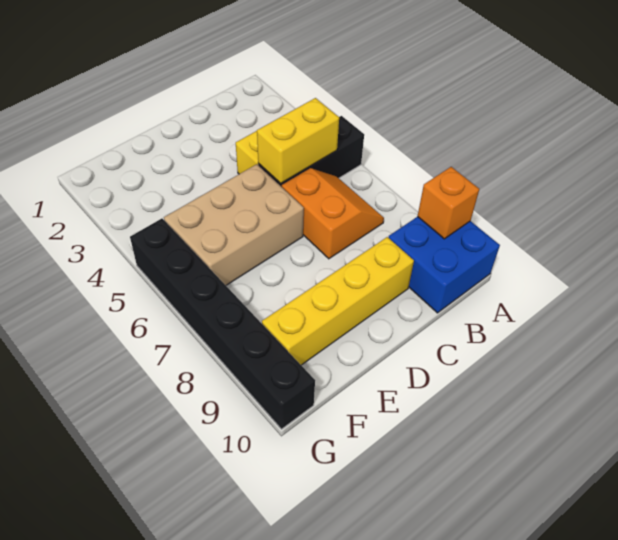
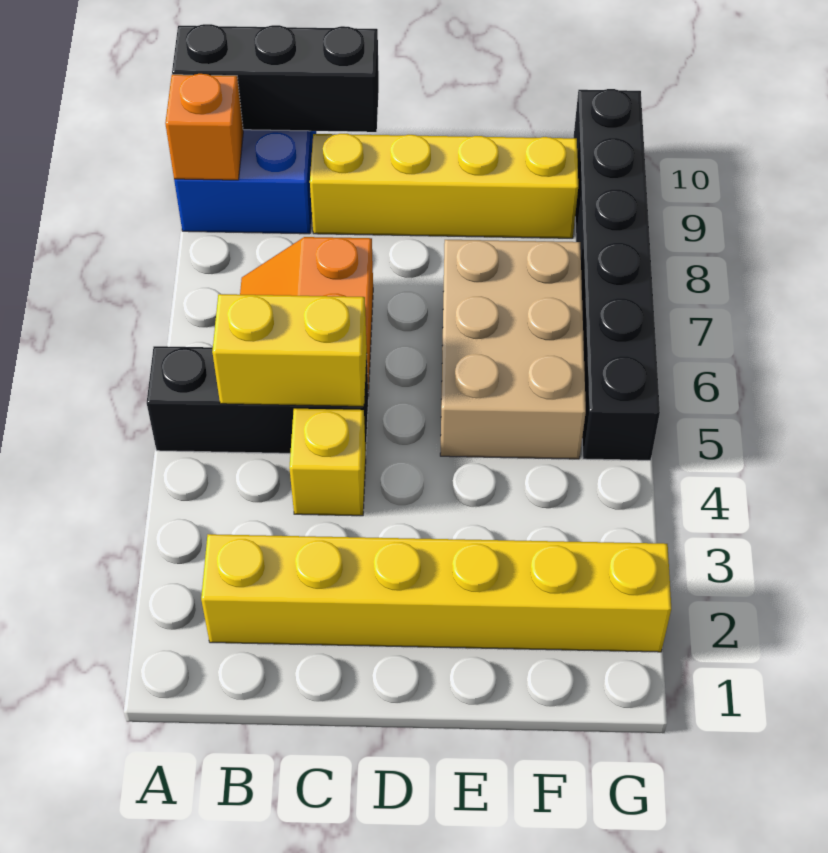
none -> black 1x3 brick [172,24,379,132]
none -> yellow 1x6 brick [201,534,671,652]
tan 2x3 brick [164,164,304,285] -> tan 2x3 brick turned to [440,240,586,459]

